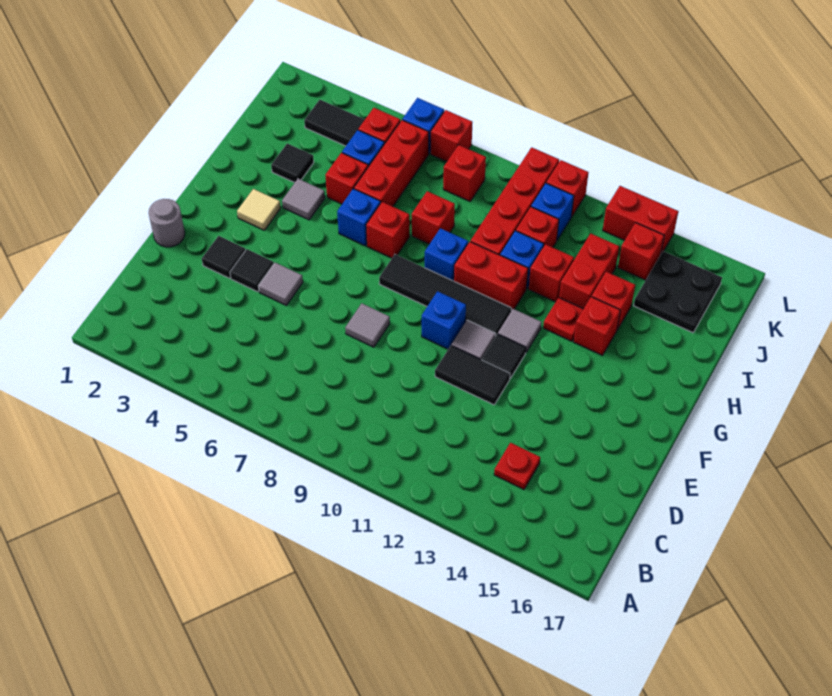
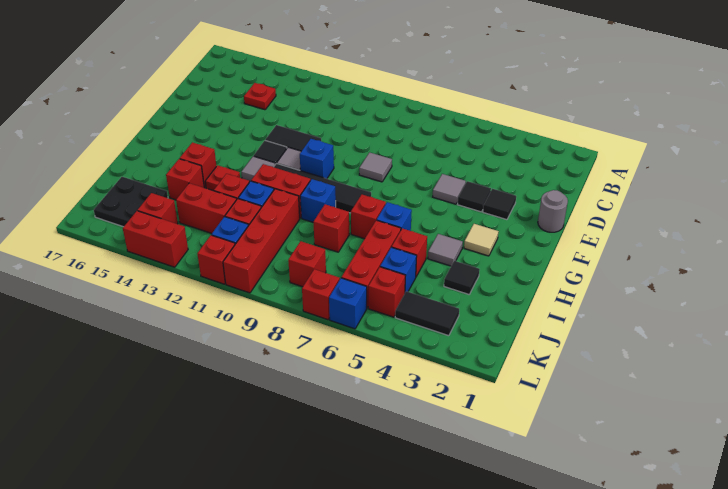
red 1x2 brick [559,234,619,309] -> red 1x2 brick turned to [176,183,237,233]

